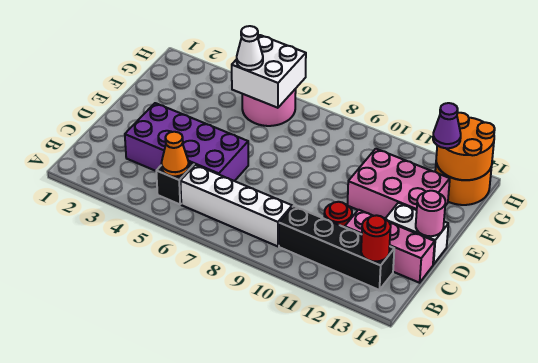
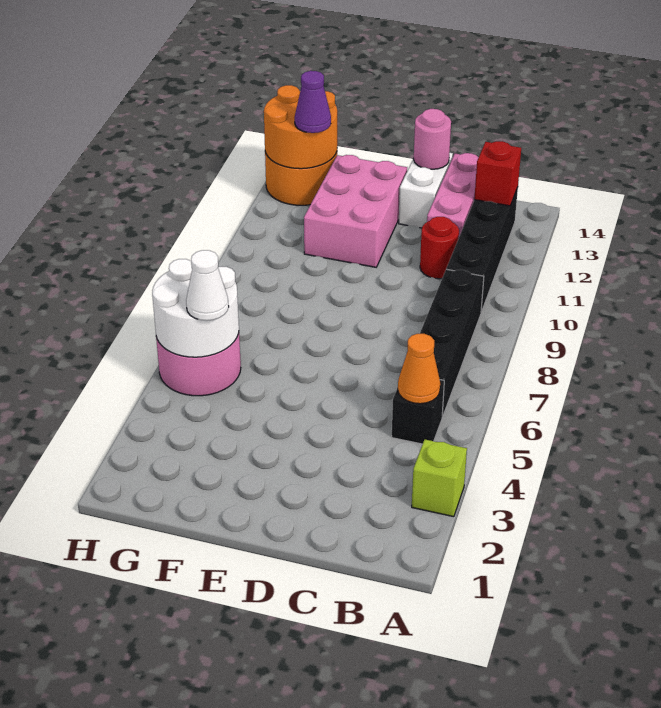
none -> lime 1x1 brick [412,440,467,517]
white 1x4 brick [180,165,292,246] -> black 1x4 brick [420,269,484,417]
red 1x1 round brick [361,215,391,261] -> red 1x1 brick [474,141,521,206]
purple 2x4 brick [125,103,248,181] -> none
white 2x2 brick [232,35,306,108] -> white 2x2 round brick [152,259,239,357]

